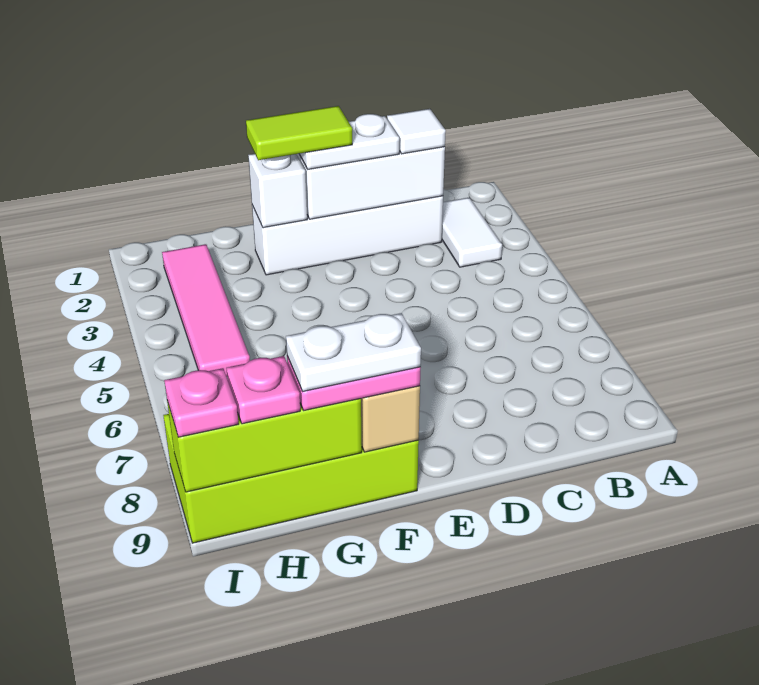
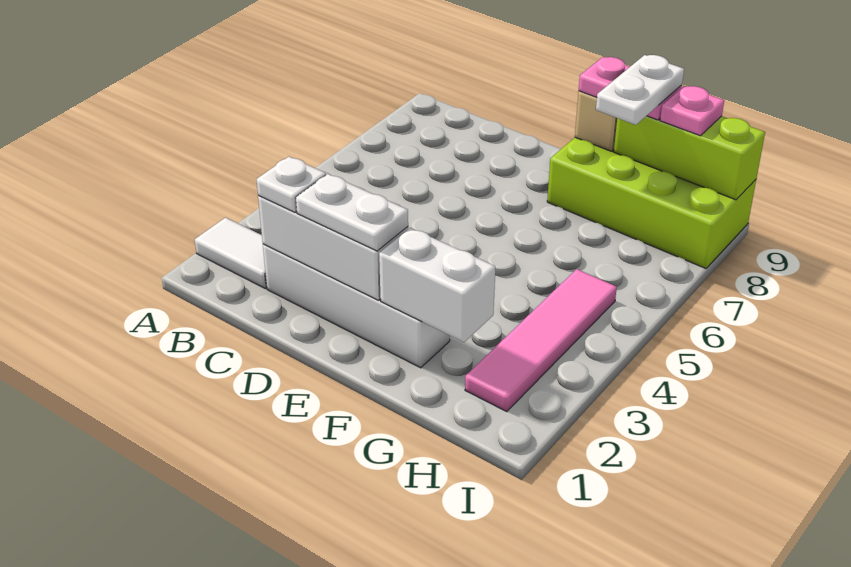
white 1x2 tile [442,198,502,267] -> white 1x2 tile turned to [195,218,267,288]
white 1x1 tile [387,109,446,154] -> white 1x1 plate [256,157,326,212]
lime 1x2 tile [246,106,352,160] -> none
white 1x1 brick [248,154,307,228] -> white 1x2 brick [379,228,495,342]
white 1x2 plate [286,313,421,392] -> white 1x2 plate turned to [596,55,684,125]
pink 1x1 plate [164,368,238,437] -> none

